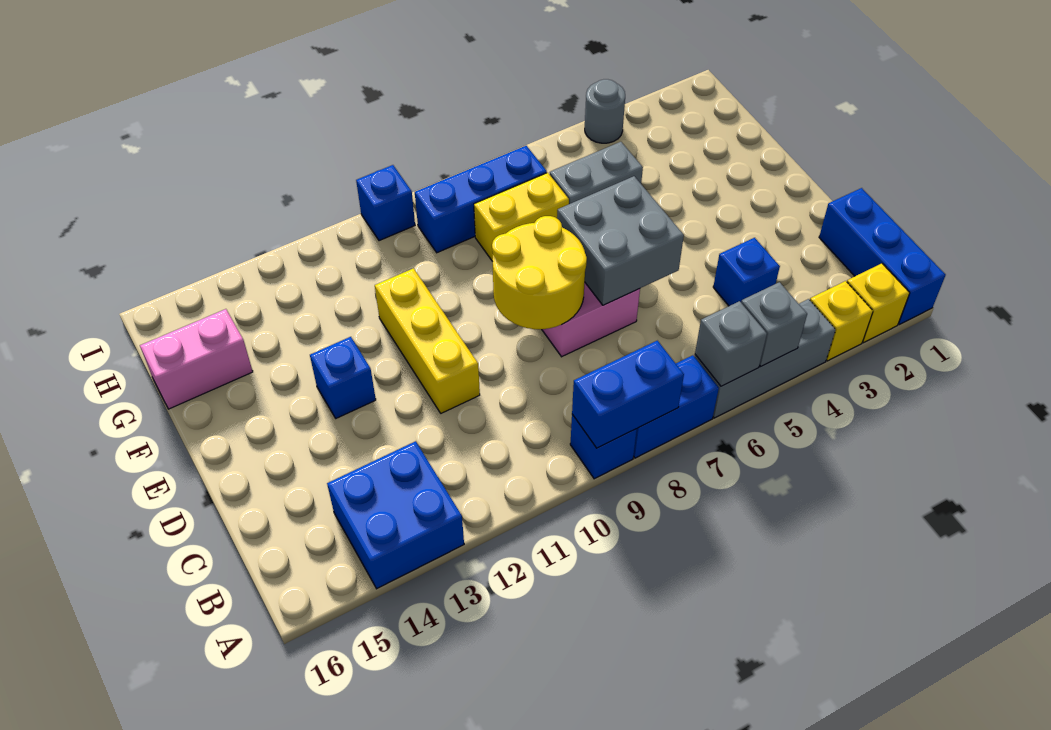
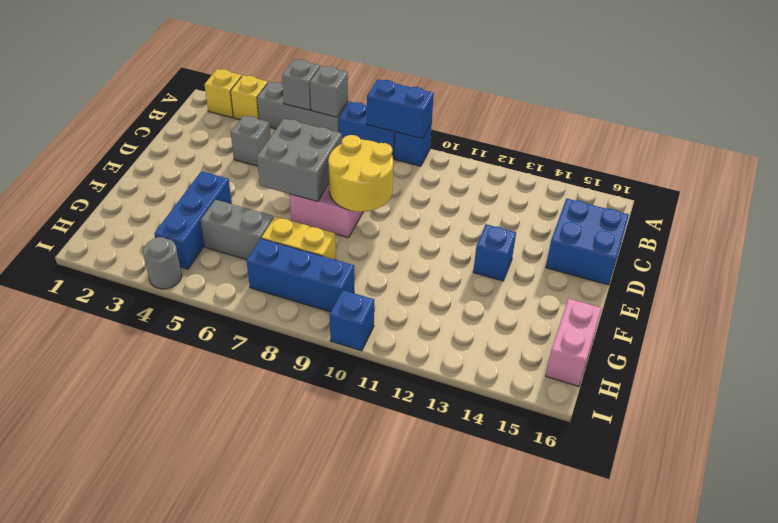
blue 1x3 brick [819,188,946,324] -> blue 1x3 brick moved to [154,171,232,269]
blue 2x2 brick [327,441,464,589] -> blue 2x2 brick moved to [546,198,629,285]
blue 1x1 brick [713,238,780,306] -> grey 1x1 brick [231,115,271,166]
yellow 1x3 brick [375,268,480,413] -> none
pink 1x2 brick [140,309,253,409] -> pink 1x2 brick turned to [546,299,602,386]

